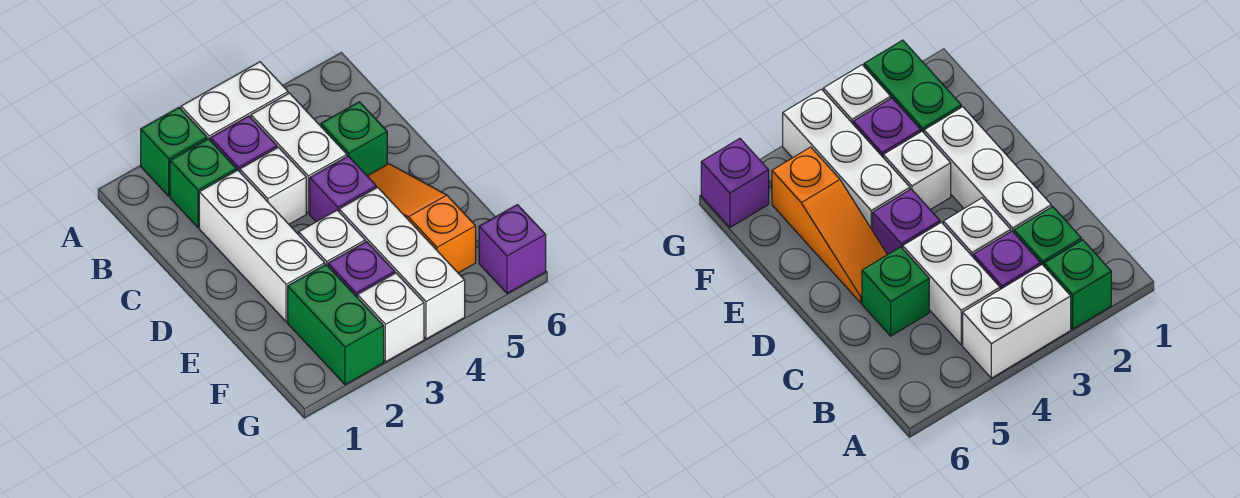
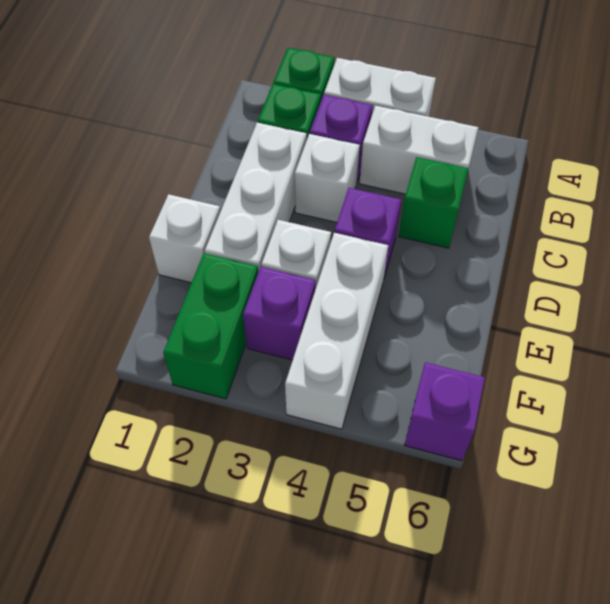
white 1x2 brick [251,93,347,213] -> white 1x2 brick turned to [360,106,478,194]
orange 1x3 slope [368,164,476,273] -> none
white 1x1 brick [357,273,424,362] -> white 1x1 brick moved to [149,194,221,283]

